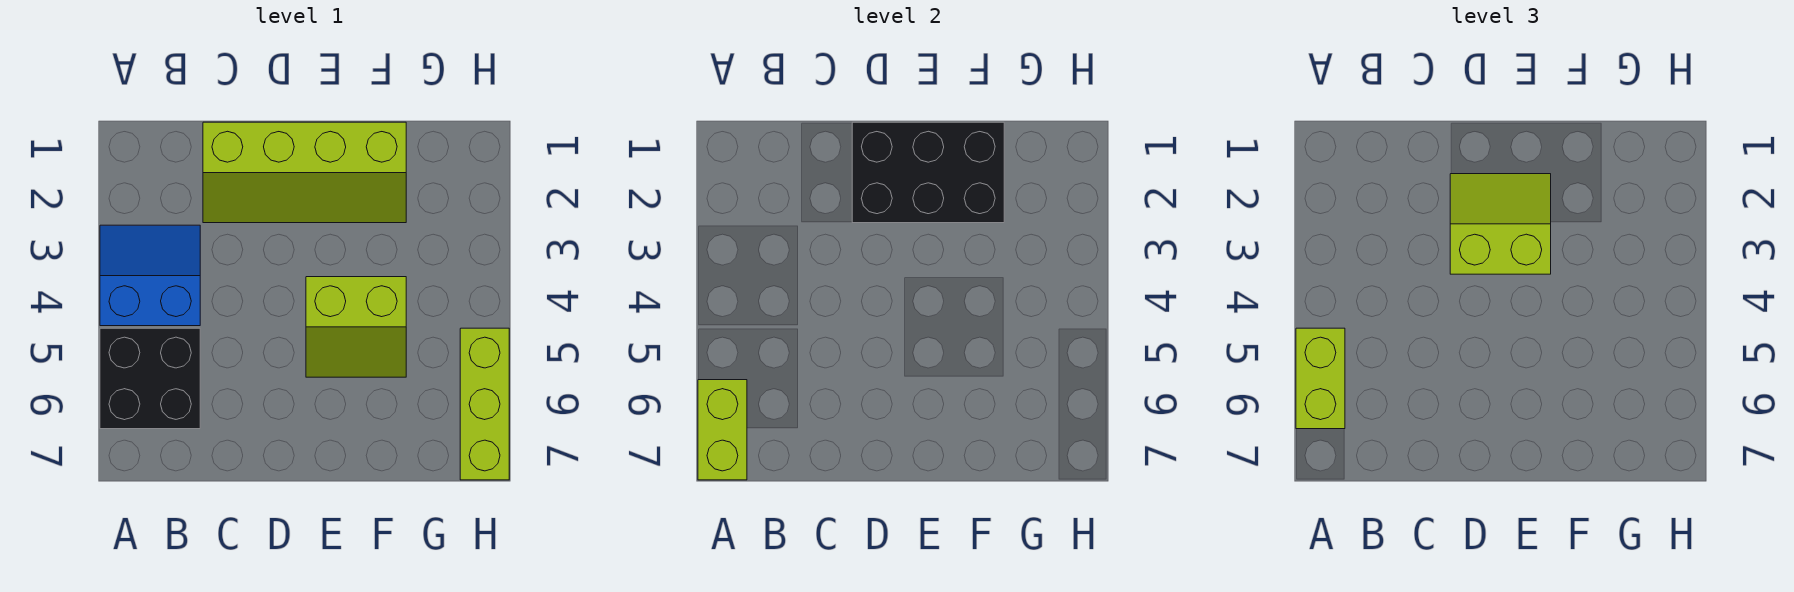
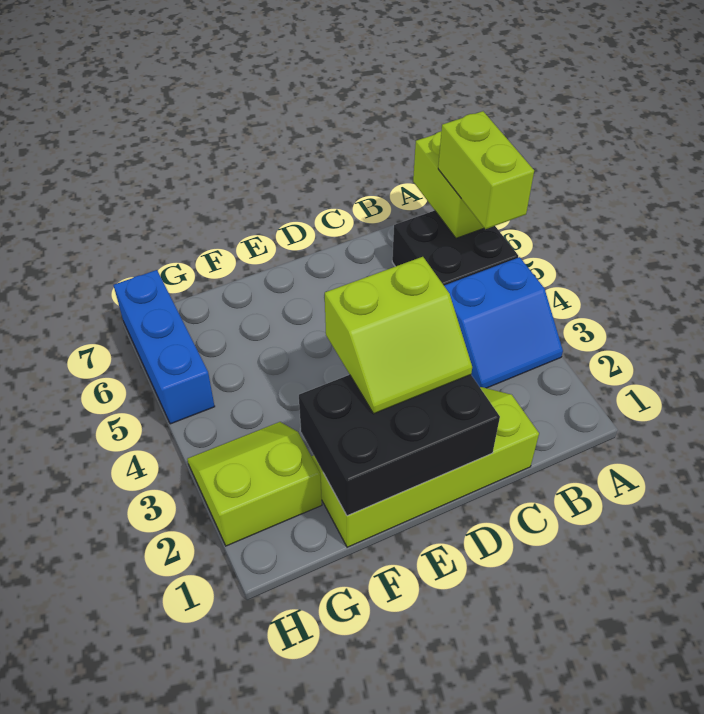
lime 2x2 slope [306,277,406,377] -> lime 2x2 slope moved to [187,422,322,546]
lime 1x3 brick [460,328,509,480] -> blue 1x3 brick [113,270,215,424]

